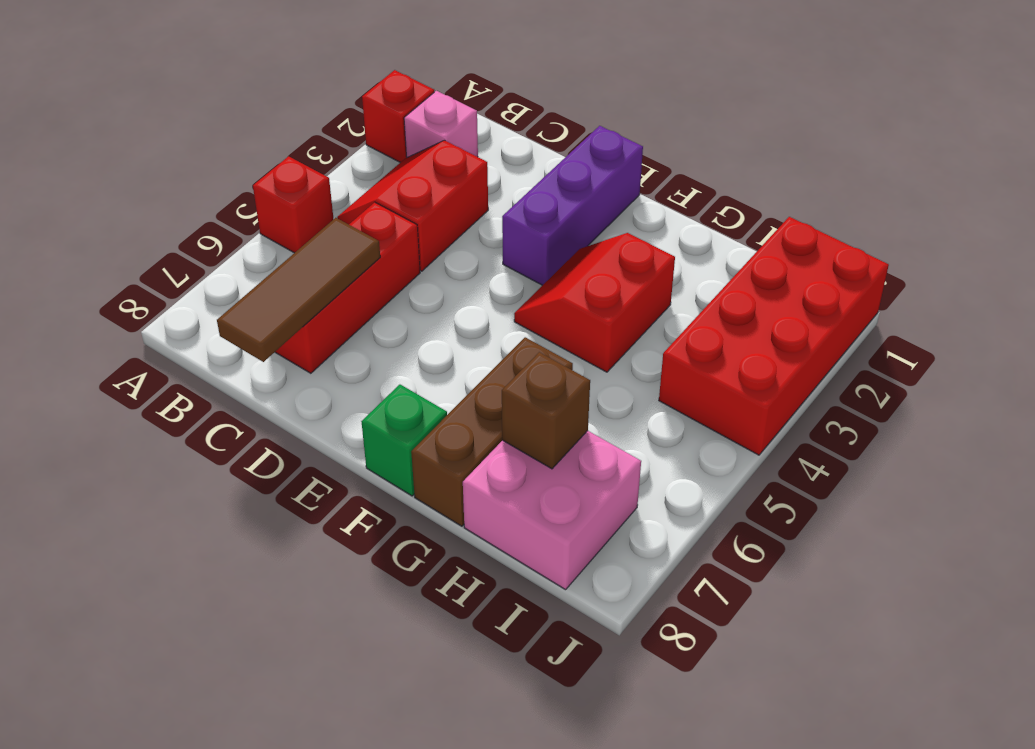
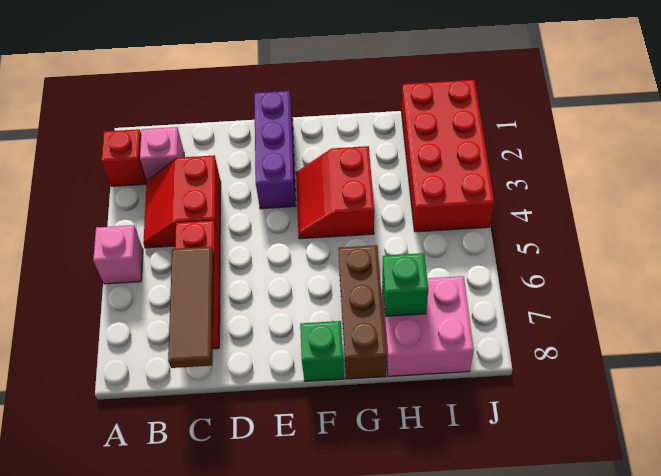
red 1x1 brick [253,156,333,253] -> pink 1x1 brick [93,225,143,284]
brown 1x1 brick [502,352,590,469] -> green 1x1 brick [382,253,428,316]

